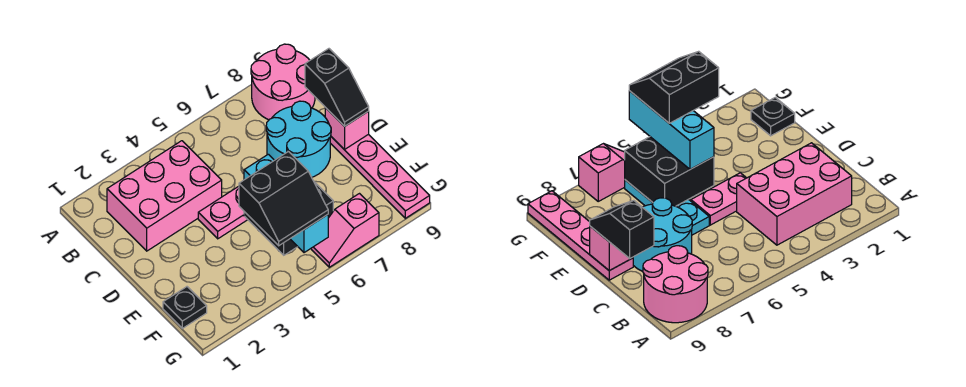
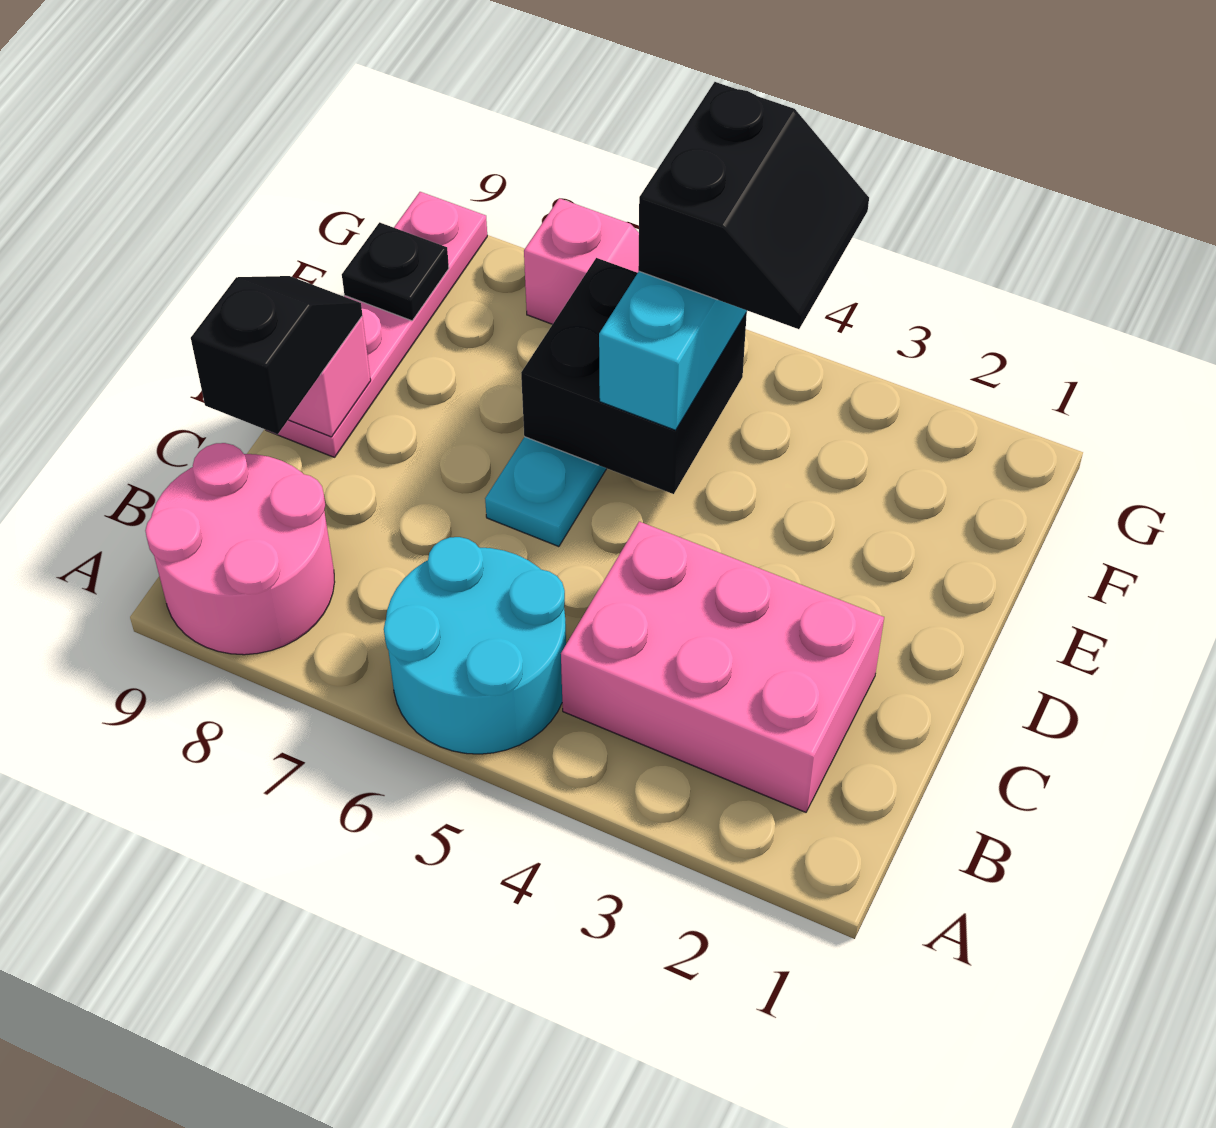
cyan 2x2 round brick [266,101,331,177] -> cyan 2x2 round brick moved to [384,537,566,754]
pink 1x2 plate [198,186,248,239] -> none
black 1x1 plate [163,287,207,328] -> black 1x1 plate moved to [342,222,449,321]
black 2x2 slope [239,152,328,246] -> black 2x2 slope turned to [638,82,869,329]

